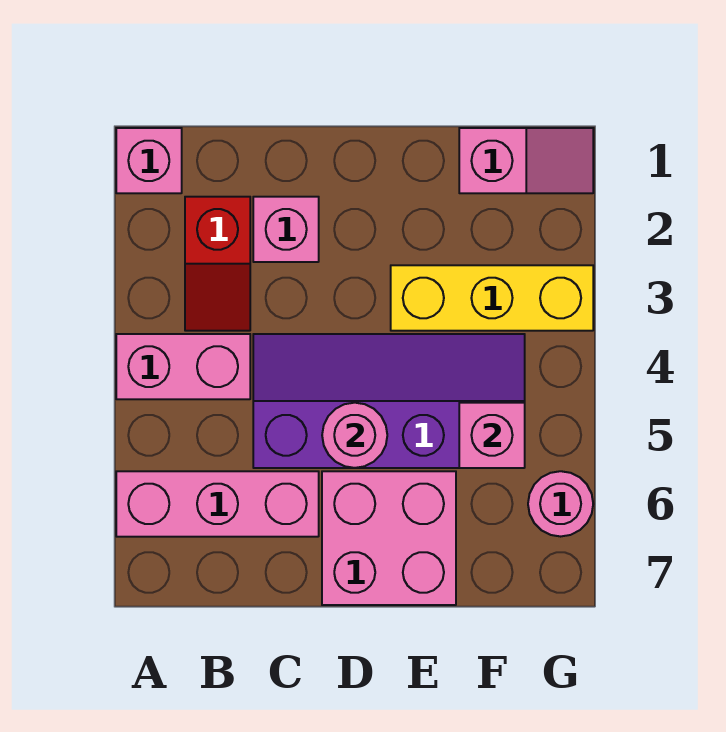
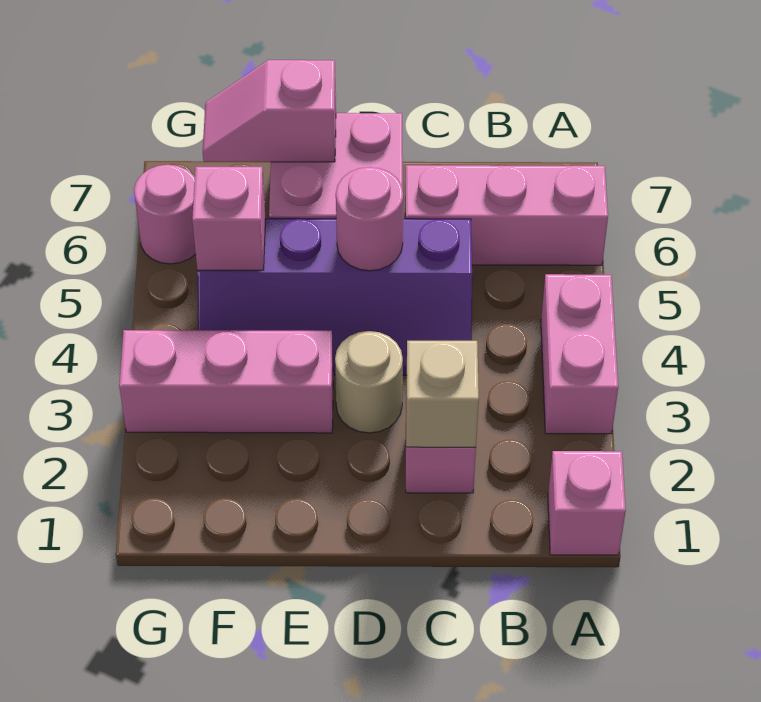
pink 1x2 brick [116,334,250,399] -> pink 1x2 brick turned to [541,274,618,434]
red 1x2 slope [185,197,250,331] -> none
none -> tan 1x1 brick [406,341,479,447]
none -> tan 1x1 round brick [335,331,403,433]
yellow 1x3 brick [391,265,593,331] -> pink 1x3 brick [119,330,333,433]
pink 1x2 slope [459,128,593,193] -> pink 1x2 slope moved to [203,60,336,162]

